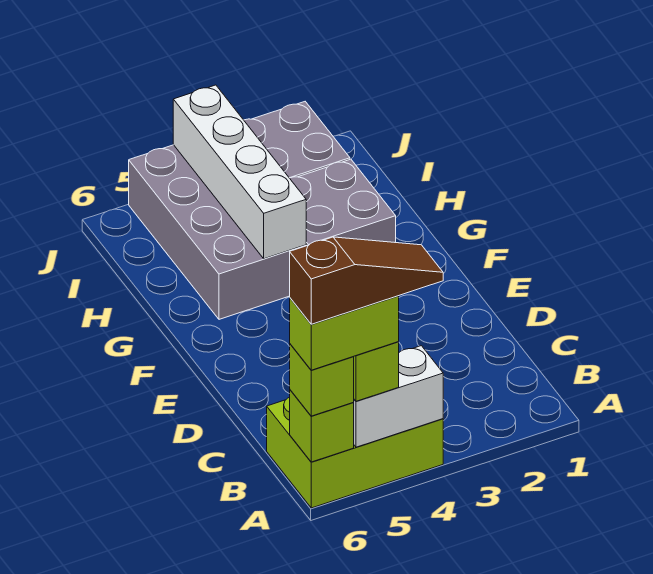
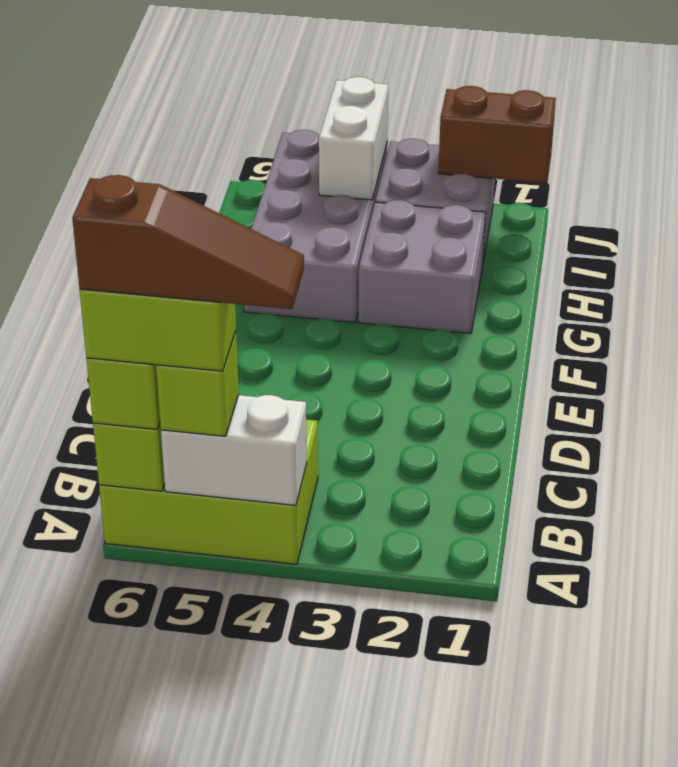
white 1x4 brick [173,85,306,259] -> white 1x2 brick [319,77,388,200]
none -> brown 1x2 brick [438,86,556,183]

